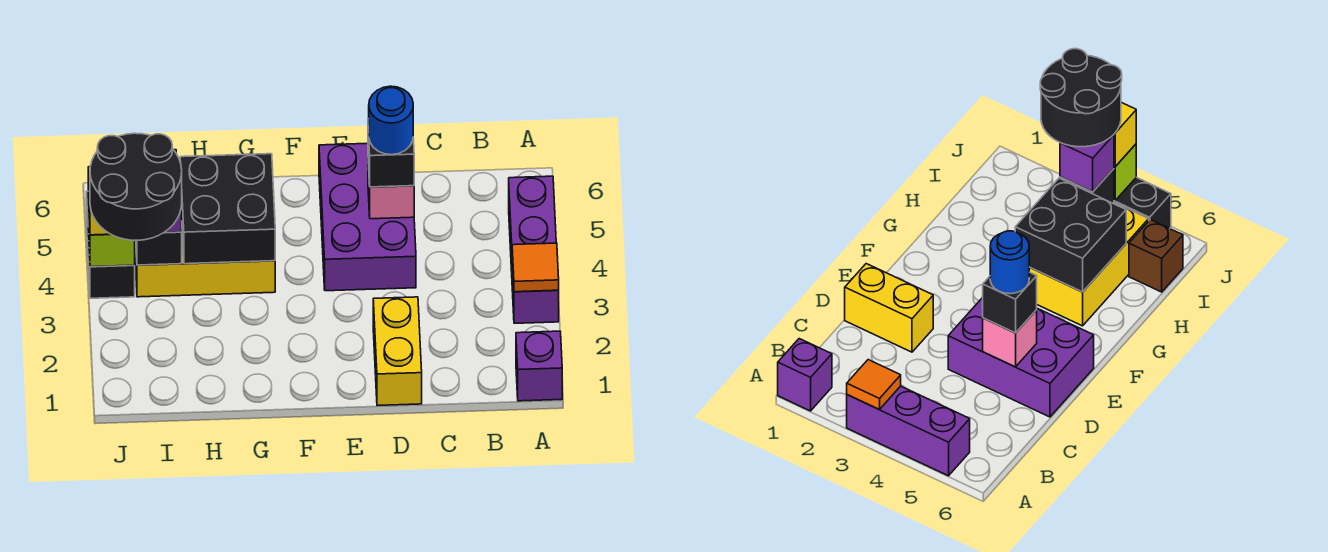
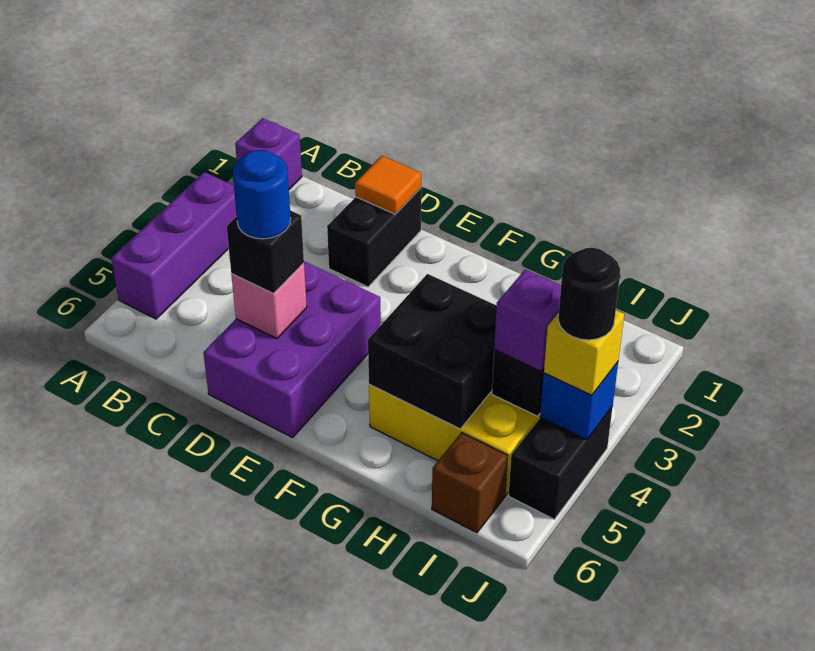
orange 1x1 tile [512,243,559,292] -> orange 1x1 tile moved to [355,156,421,214]
yellow 1x2 brick [373,297,422,406] -> black 1x2 brick [327,188,421,287]
black 2x2 round brick [90,133,182,240] -> black 1x1 round brick [558,248,620,340]
lime 1x1 brick [88,203,135,267] -> blue 1x1 brick [540,362,618,440]

